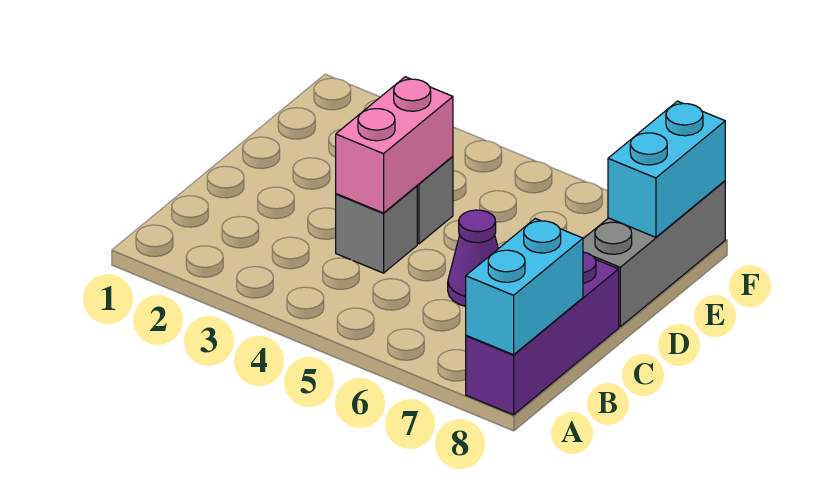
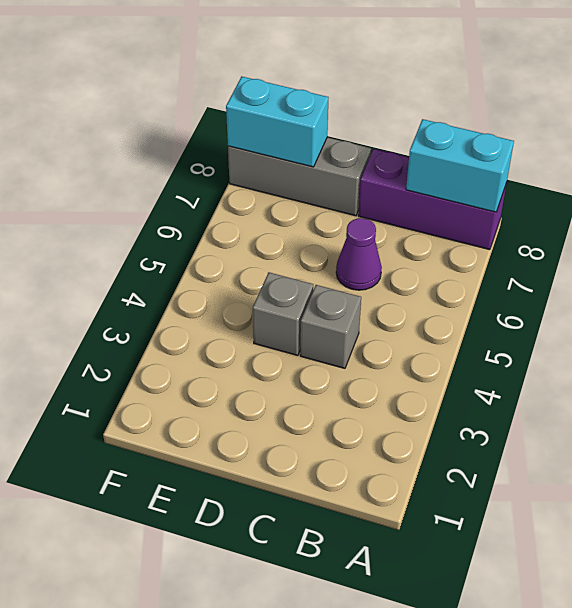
pink 1x2 brick [336,77,453,213] -> none

